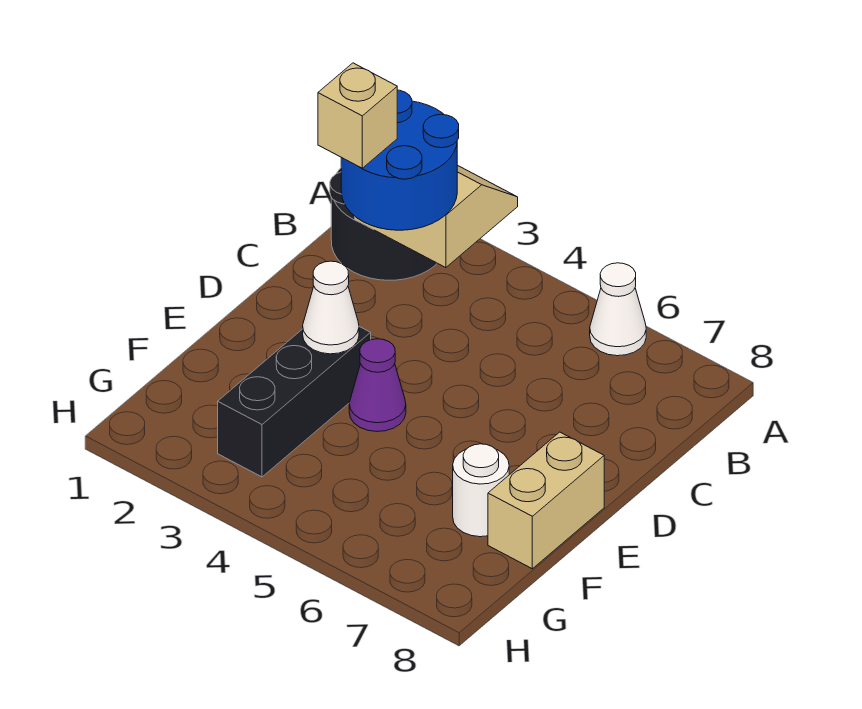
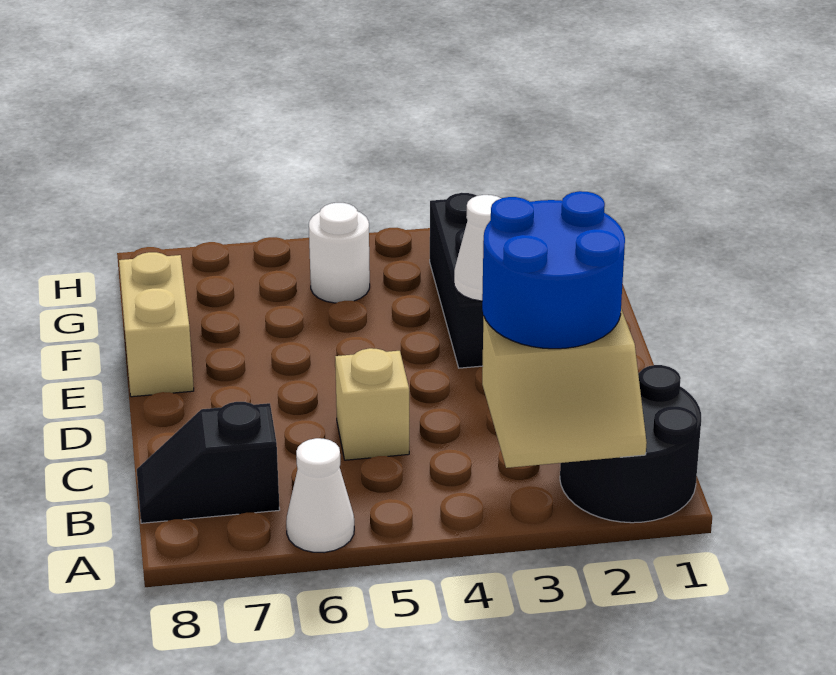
none -> black 1x2 slope [137,402,280,523]
tan 1x1 brick [318,63,397,168] -> tan 1x1 brick moved to [335,348,409,460]
purple 1x1 cone [349,339,406,432] -> none
white 1x1 round brick [453,444,509,537] -> white 1x1 round brick moved to [309,203,370,303]

